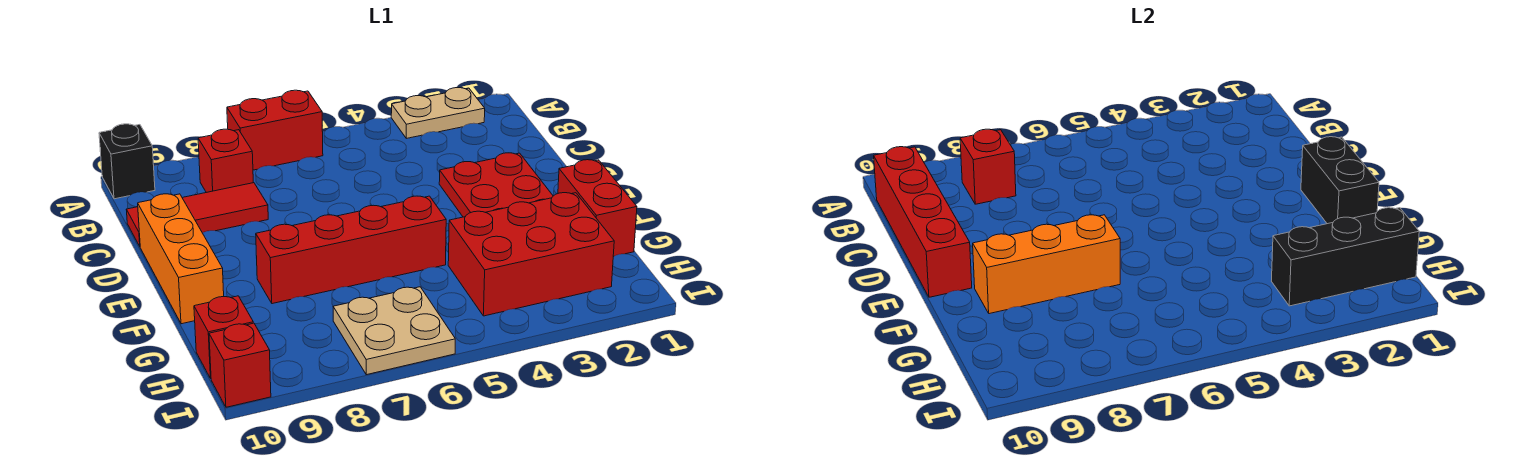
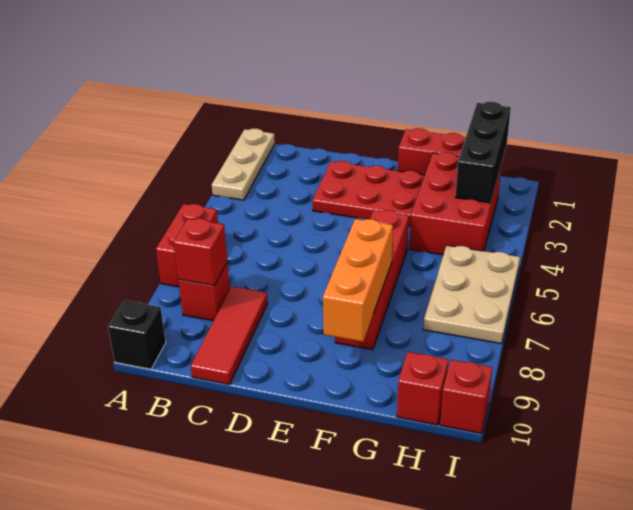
tan 1x2 plate [391,88,485,138] -> tan 1x3 plate [212,129,275,200]
red 1x4 brick [874,147,972,297] -> none
orange 1x3 brick [138,194,224,324] -> none
black 1x2 brick [1301,137,1379,224] -> none
tan 2x2 plate [333,287,455,375] -> tan 2x3 plate [423,245,520,344]

